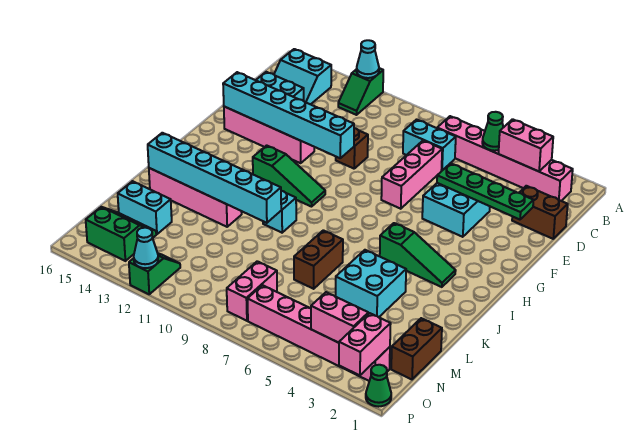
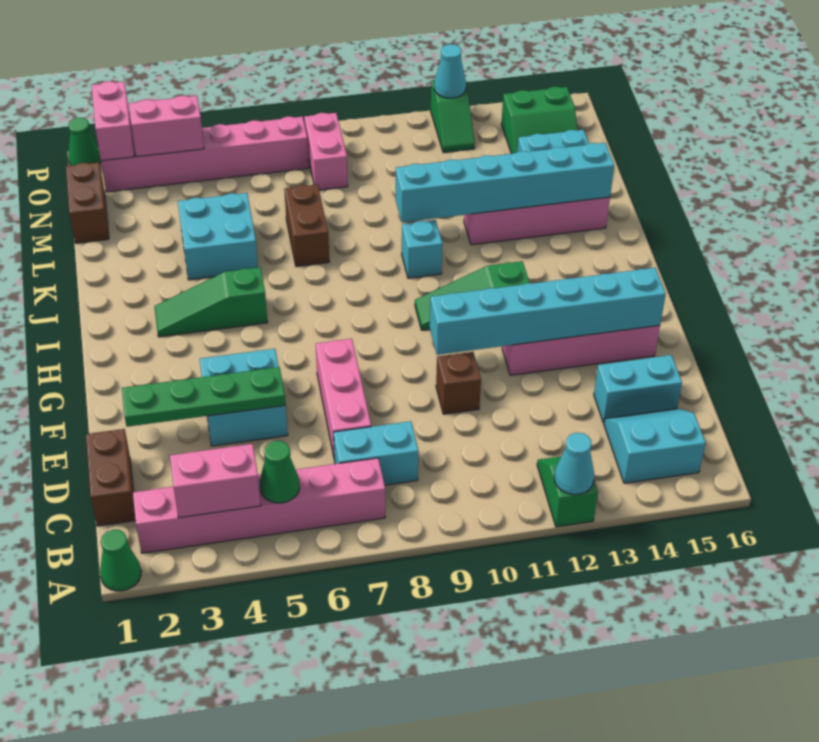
none -> green 1x1 cone [100,530,141,591]
brown 1x2 brick [512,186,568,239] -> brown 1x2 brick turned to [86,429,136,526]

